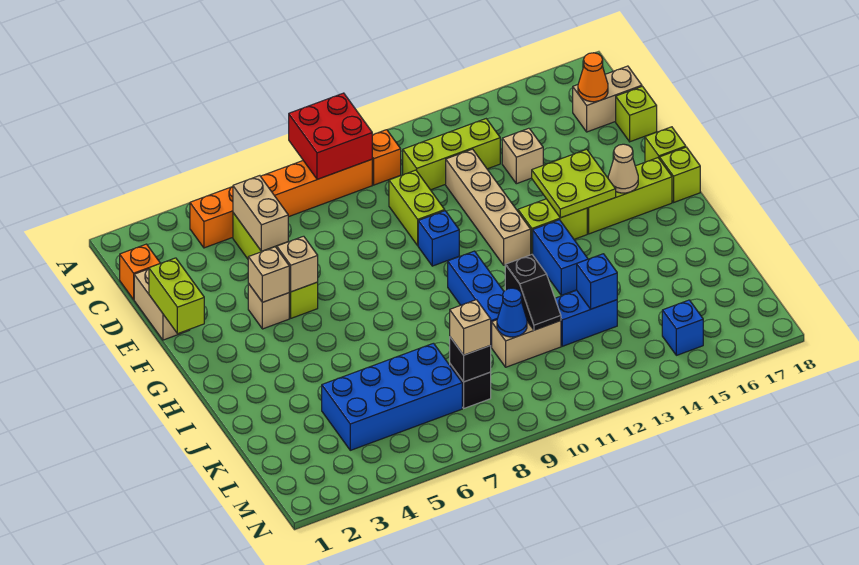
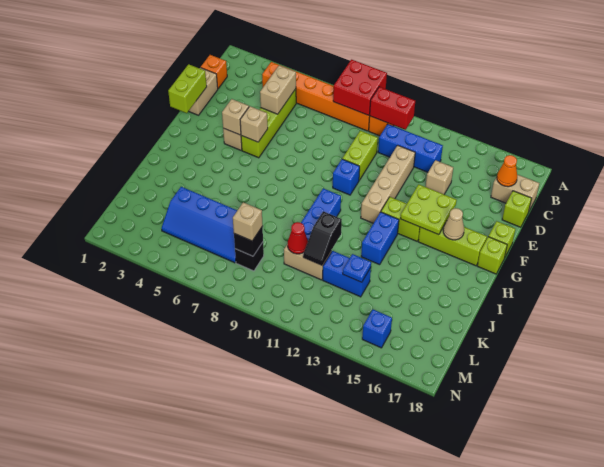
none -> red 1x2 brick [369,87,415,130]
lime 1x3 brick [403,119,500,190] -> blue 1x3 brick [378,124,443,172]
blue 2x4 brick [322,343,462,450] -> blue 2x4 slope [162,187,237,263]
blue 1x1 cone [497,288,527,337] -> red 1x1 cone [288,222,308,254]
blue 1x1 brick [577,254,617,309] -> blue 1x1 plate [343,254,371,282]

